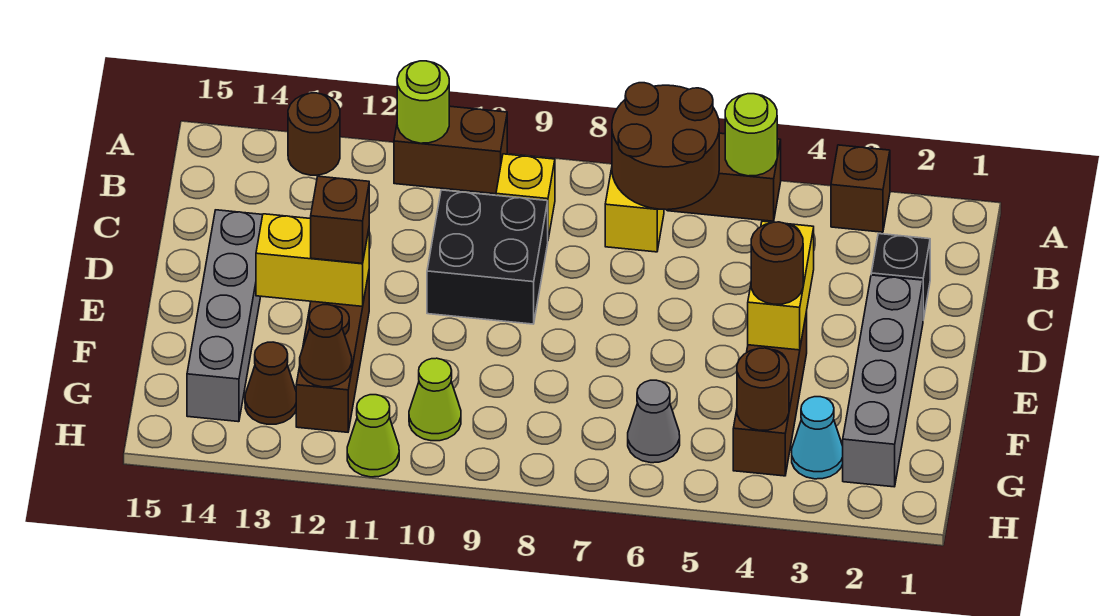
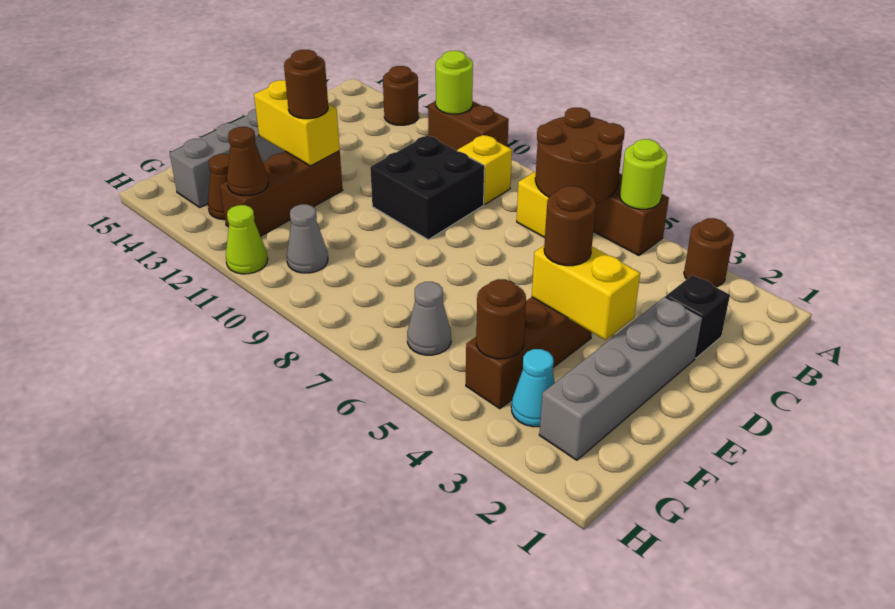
brown 1x1 brick [831,145,890,232] -> brown 1x1 round brick [684,218,734,287]
yellow 1x2 brick [748,221,814,350] -> yellow 1x2 brick turned to [532,246,640,340]
brown 1x1 brick [311,176,369,264] -> brown 1x1 round brick [284,50,328,119]
lime 1x1 cone [409,358,461,441] -> grey 1x1 cone [287,204,328,273]

